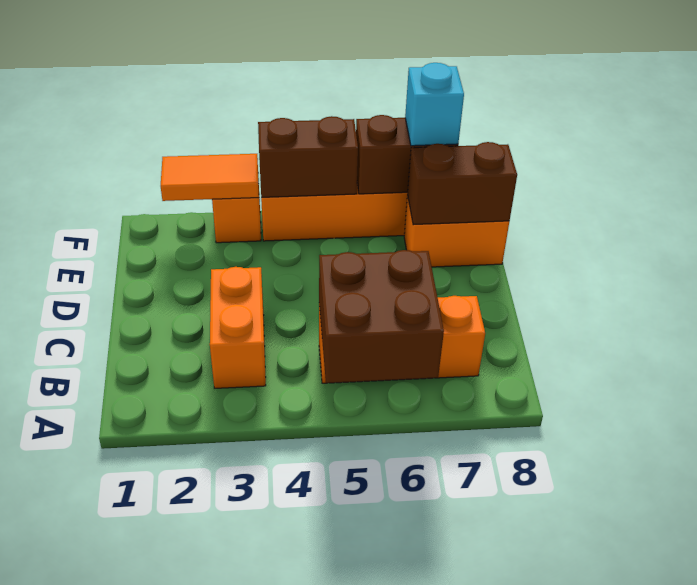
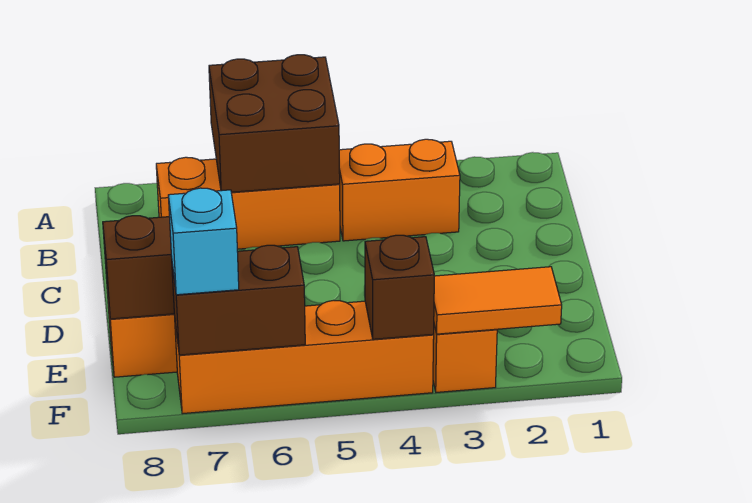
orange 1x2 brick [210,267,266,388] -> orange 1x2 brick turned to [339,139,460,241]
brown 1x2 brick [258,116,358,197] -> brown 1x1 brick [365,235,434,339]

